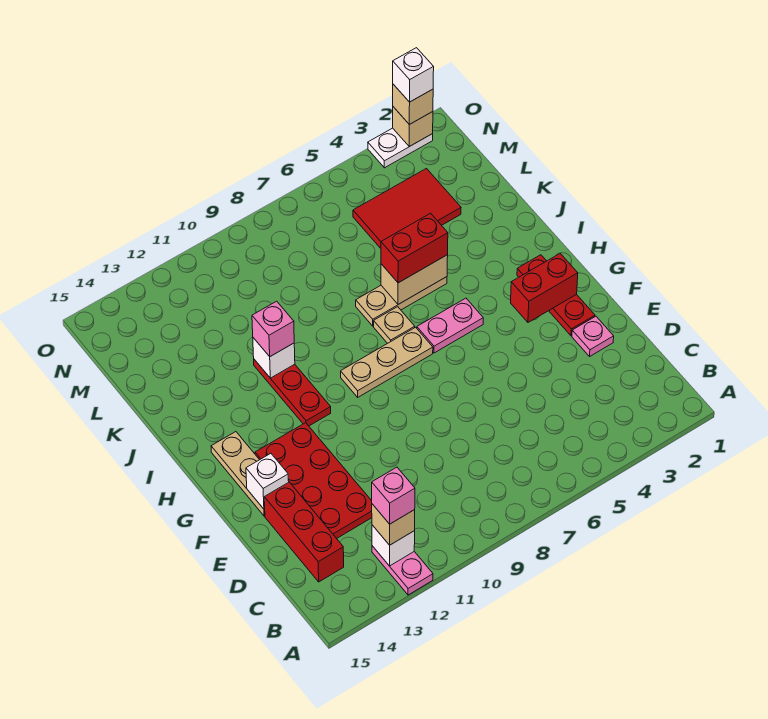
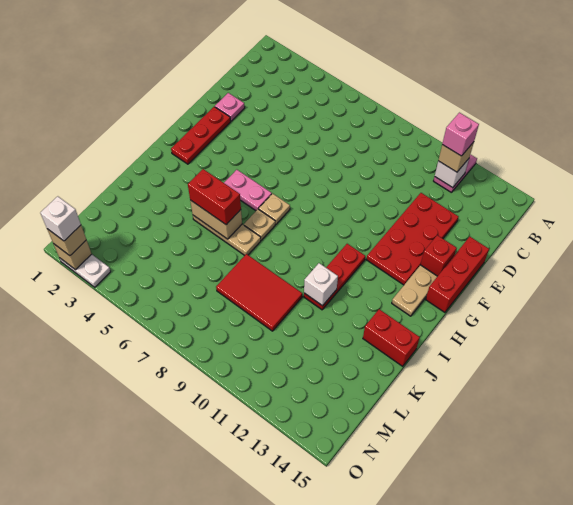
red 1x3 brick [264,482,344,582] -> red 1x3 brick moved to [426,237,489,312]
white 1x1 brick [246,454,289,509] -> red 1x1 brick [421,235,457,276]
red 1x2 brick [511,254,578,322] -> red 1x2 brick moved to [363,309,420,366]
tan 1x3 plate [341,327,433,397] -> tan 1x1 plate [259,194,290,224]
pink 1x1 brick [252,301,294,357] -> none
red 2x3 tile [353,169,461,248] -> red 2x3 tile moved to [216,254,302,331]

